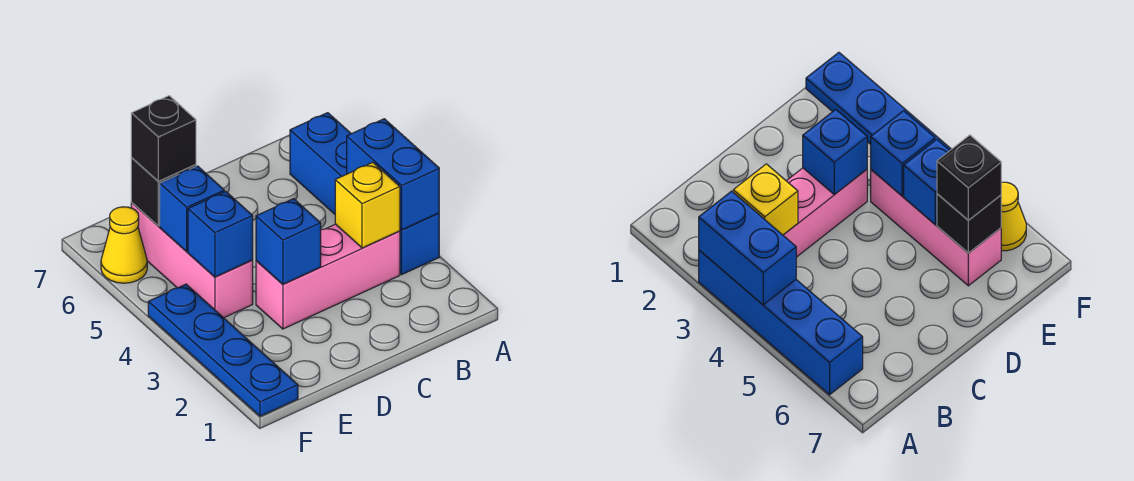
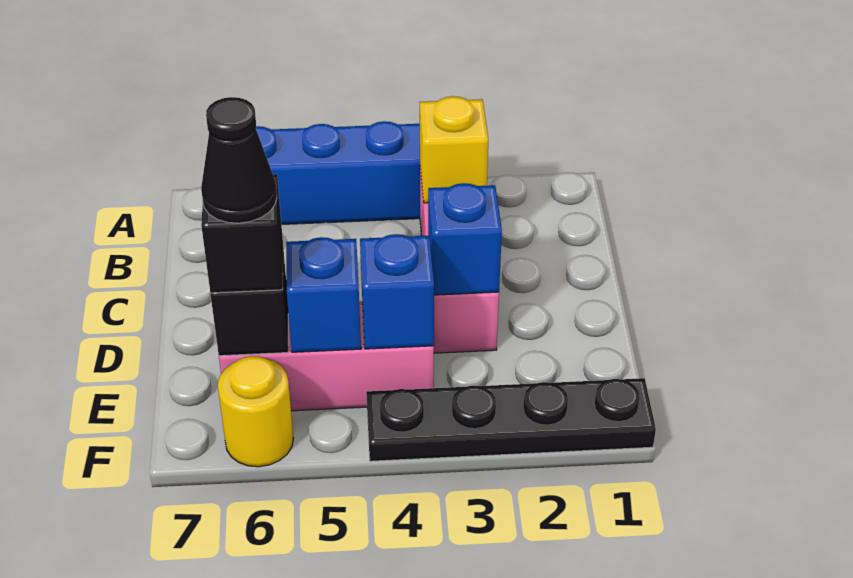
blue 1x2 brick [347,119,439,230] -> none
none -> black 1x1 cone [201,97,277,223]
blue 1x4 plate [148,284,298,416] -> black 1x4 plate [366,378,656,461]
yellow 1x1 cone [101,207,147,283] -> yellow 1x1 round brick [218,356,294,467]

